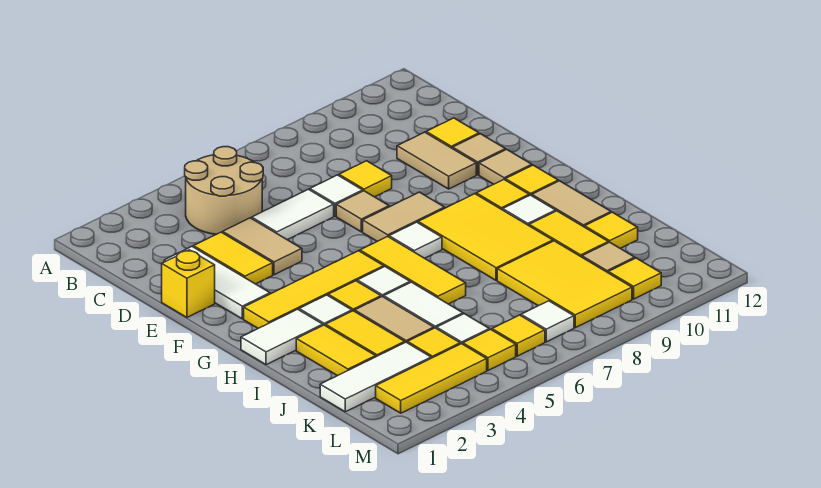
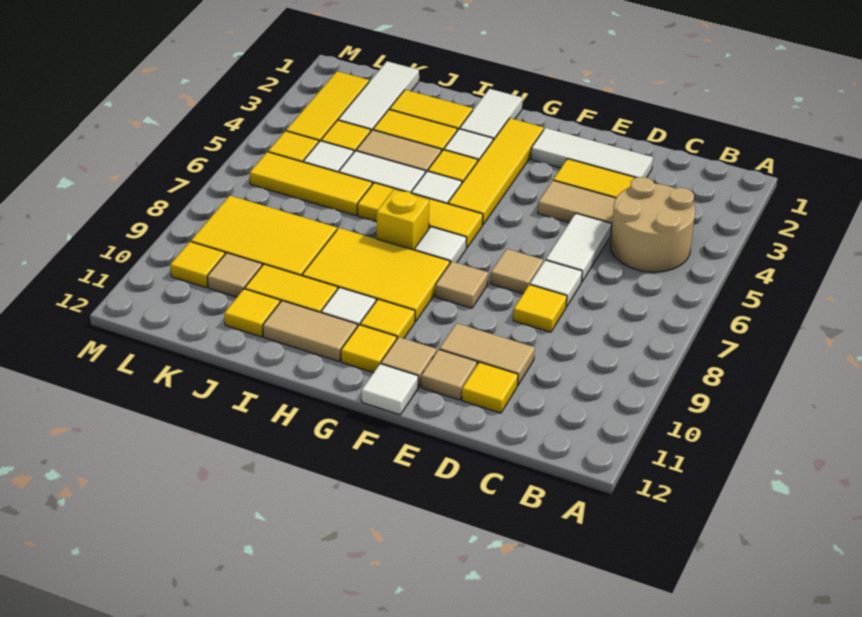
yellow 1x1 brick [162,250,215,317] -> yellow 1x1 brick moved to [377,190,429,250]
tan 1x2 tile [363,192,445,241] -> tan 1x1 tile [435,262,488,308]
yellow 1x1 tile [492,315,545,356] -> yellow 1x3 tile [250,152,372,216]
white 1x1 tile [521,301,574,342] -> white 1x1 tile moved to [362,364,418,415]

